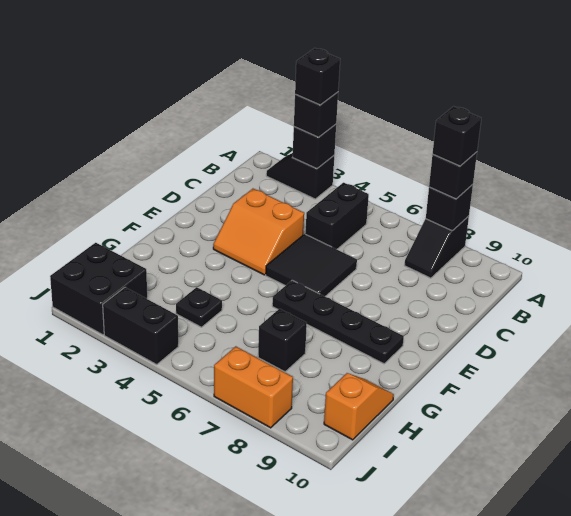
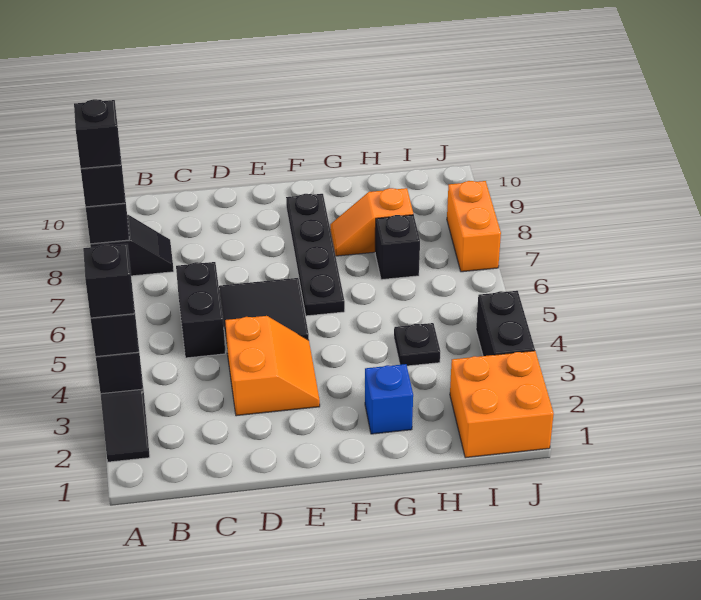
black 1x2 brick [305,183,369,249] -> black 1x2 brick turned to [176,262,225,358]
none -> blue 1x1 brick [365,364,413,434]
orange 1x2 slope [324,373,394,440] -> orange 1x2 slope moved to [330,188,413,256]
black 2x2 brick [50,243,147,335] -> orange 2x2 brick [450,351,554,458]

